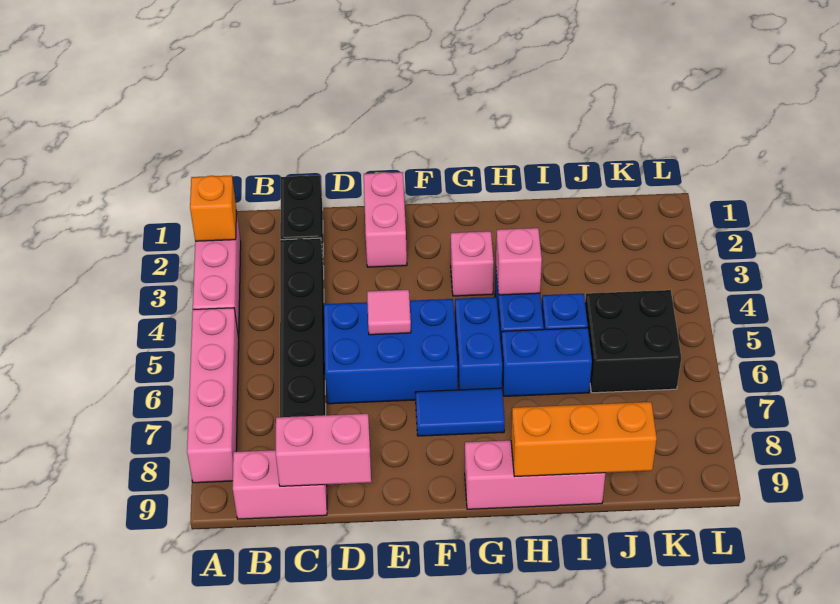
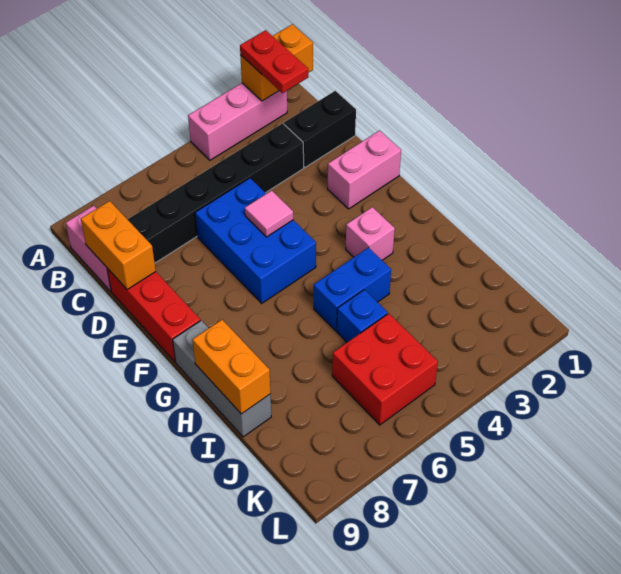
orange 1x1 brick [190,175,236,241] -> orange 1x2 brick [240,24,313,101]
none -> red 1x2 plate [240,30,308,93]
pink 1x4 brick [187,308,239,483] -> none
pink 1x2 brick [276,414,371,486] -> orange 1x2 brick [81,201,156,290]
none -> red 1x3 brick [107,268,200,362]
blue 1x2 tile [415,388,505,436] -> none
blue 1x2 brick [455,297,502,390] -> none
pink 1x3 brick [465,440,605,509] -> grey 1x3 brick [173,320,271,437]
pink 1x1 brick [496,228,542,295] -> none
blue 1x2 brick [501,328,592,396] -> none
orange 1x3 brick [511,402,657,477] -> orange 1x2 brick [193,320,270,414]
black 2x2 brick [585,290,681,393] -> red 2x2 brick [332,314,438,425]

